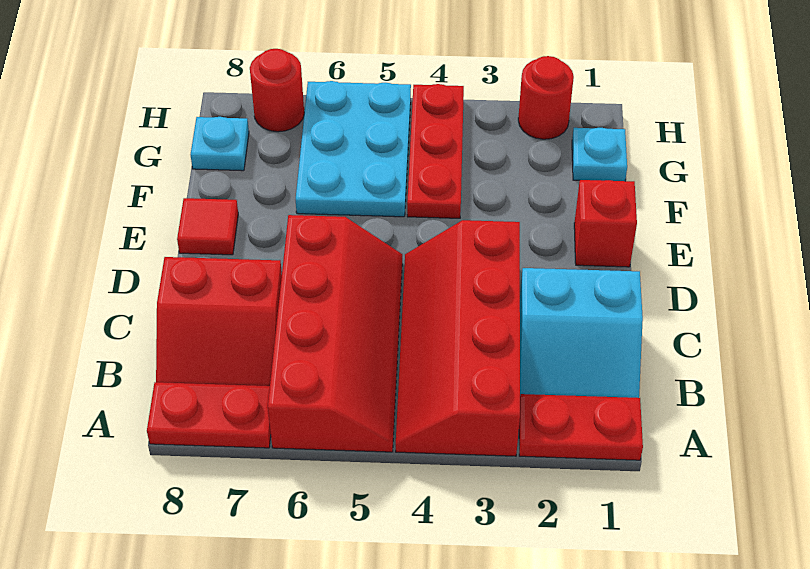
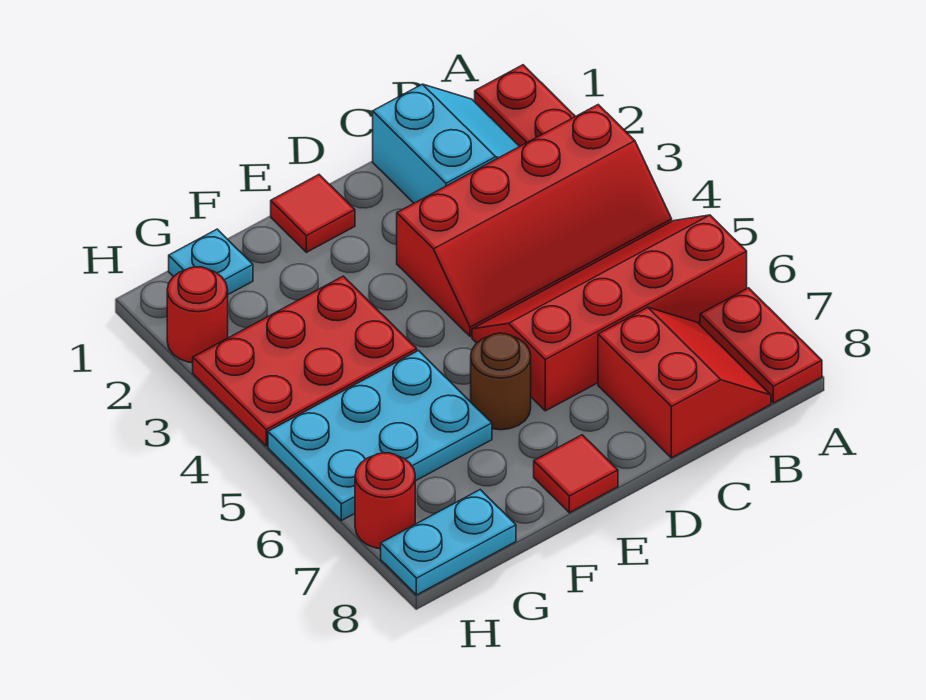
red 1x1 brick [574,180,637,267] -> red 1x1 tile [271,175,355,252]
none -> brown 1x1 round brick [471,333,531,430]
red 1x3 plate [407,84,464,218] -> red 2x3 plate [193,276,417,446]
cyan 1x1 plate [190,117,249,171] -> cyan 1x2 plate [381,490,516,595]

